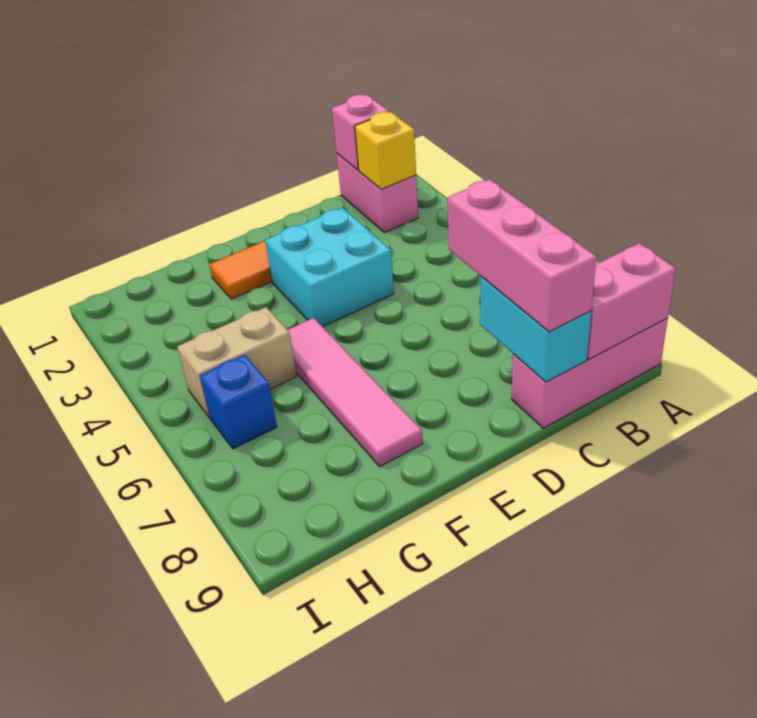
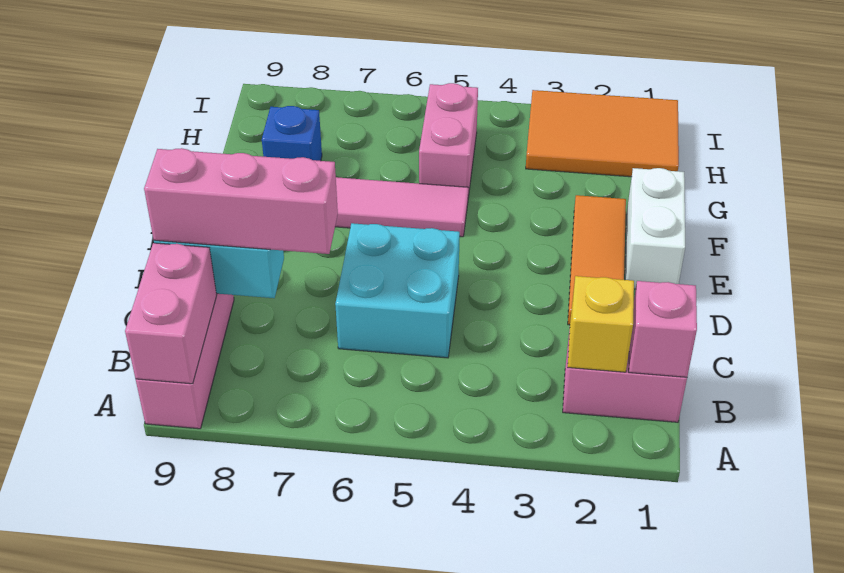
cyan 2x2 brick [265,208,394,327] -> cyan 2x2 brick moved to [335,223,460,358]
none -> white 1x2 brick [625,168,685,289]
tan 1x2 brick [177,307,297,418] -> pink 1x2 brick [419,83,478,197]
none -> orange 2x3 tile [526,90,679,177]
blue 1x1 brick [200,355,277,449] -> blue 1x1 brick moved to [262,106,322,161]

